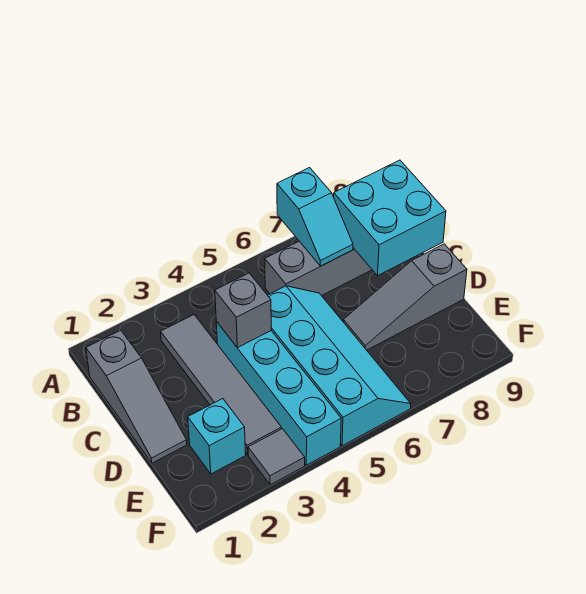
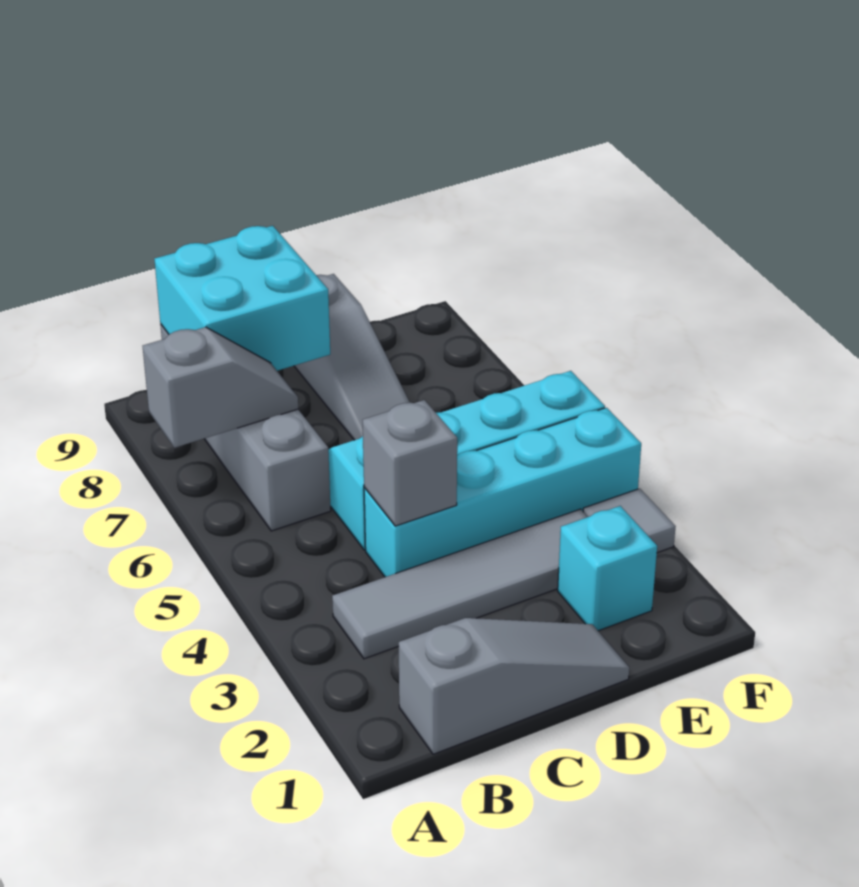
cyan 1x2 slope [277,168,353,266] -> grey 1x2 slope [143,327,298,448]

